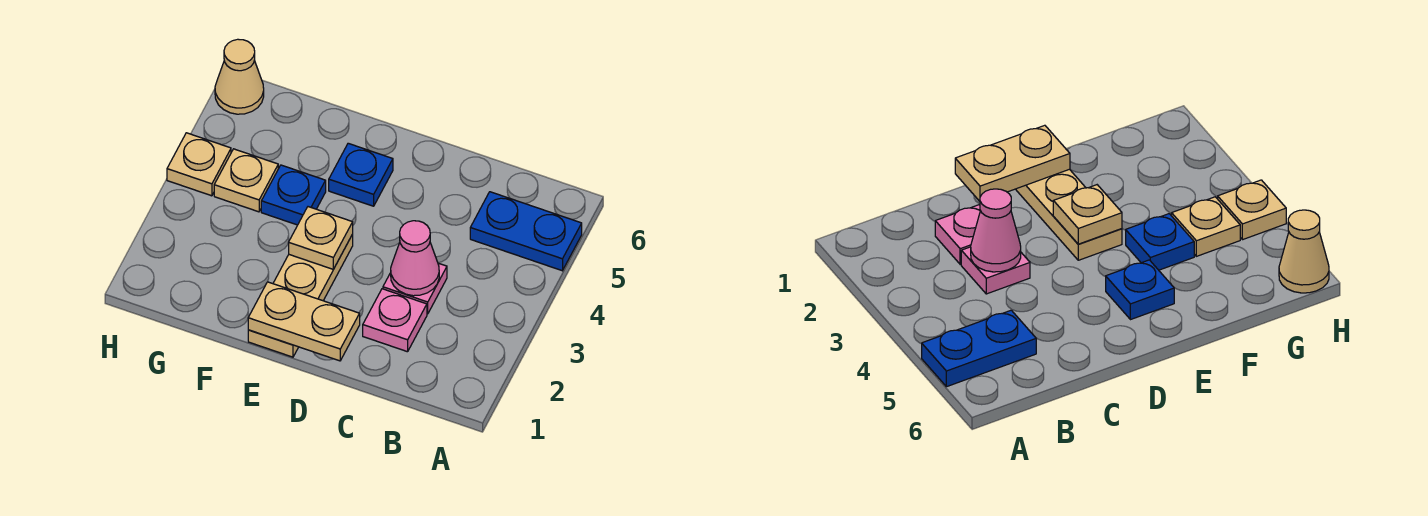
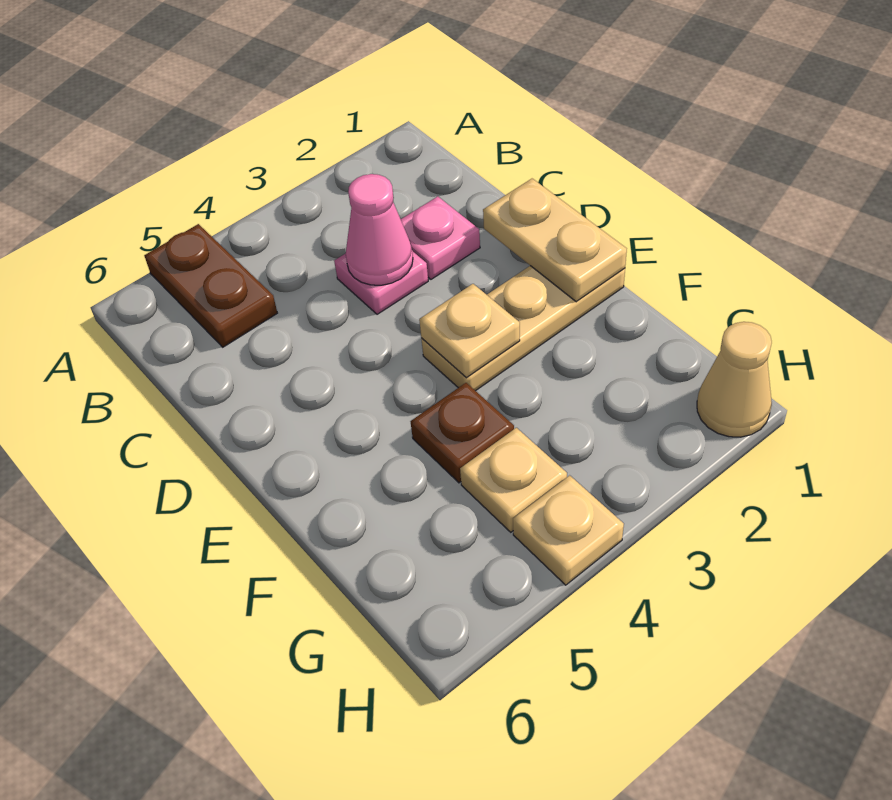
blue 1x2 plate [470,192,582,271] -> brown 1x2 plate [144,224,277,347]
blue 1x1 plate [329,143,393,206] -> none
blue 1x1 plate [261,165,326,225] -> brown 1x1 plate [411,383,514,483]
tan 1x1 cone [215,39,264,114] -> tan 1x1 cone moved to [697,322,772,437]

